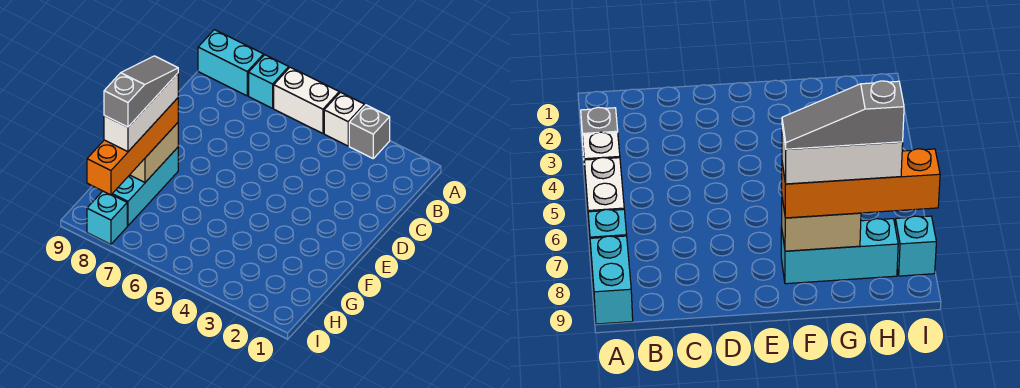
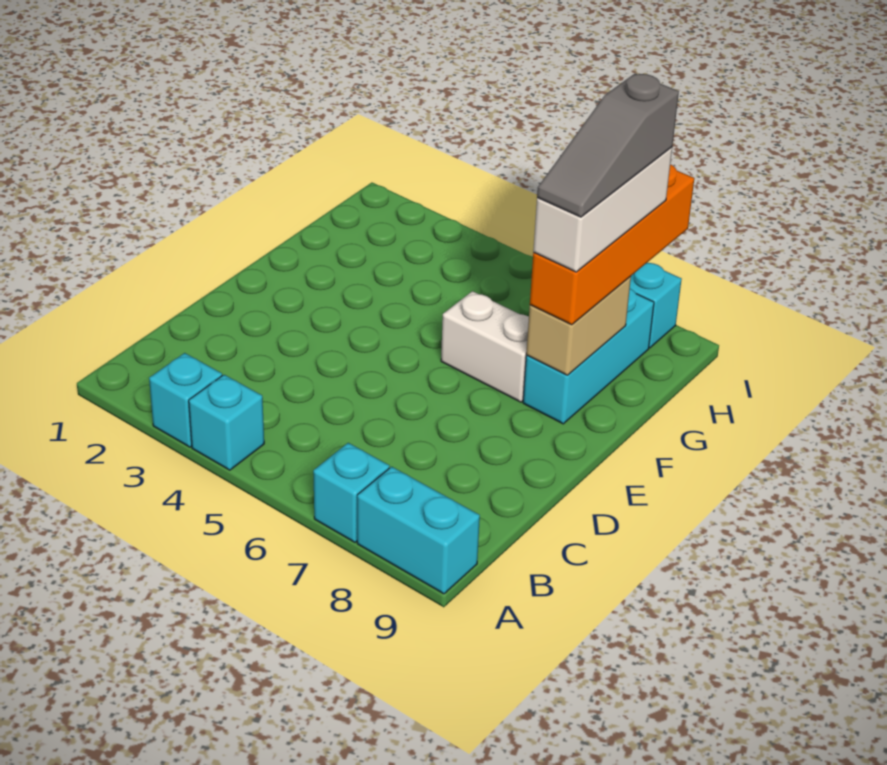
grey 1x1 brick [349,105,390,158] -> cyan 1x1 brick [149,353,222,447]
white 1x1 brick [324,92,364,146] -> cyan 1x1 brick [189,375,264,470]
white 1x2 brick [274,67,339,133] -> white 1x2 brick moved to [441,291,529,402]

